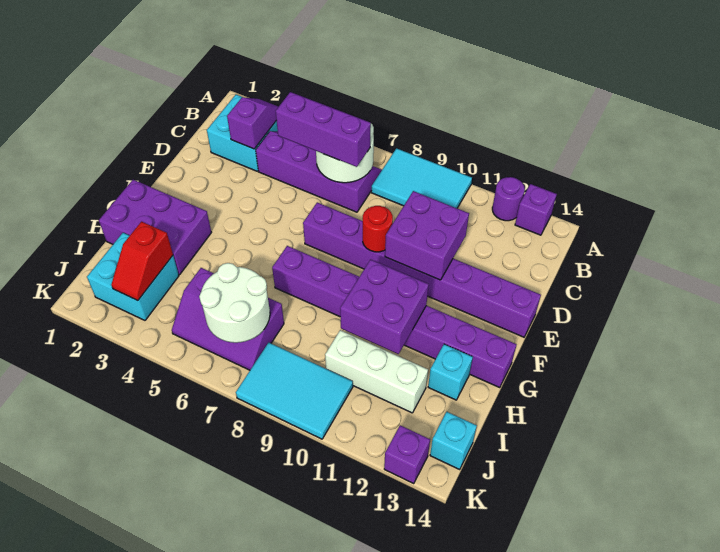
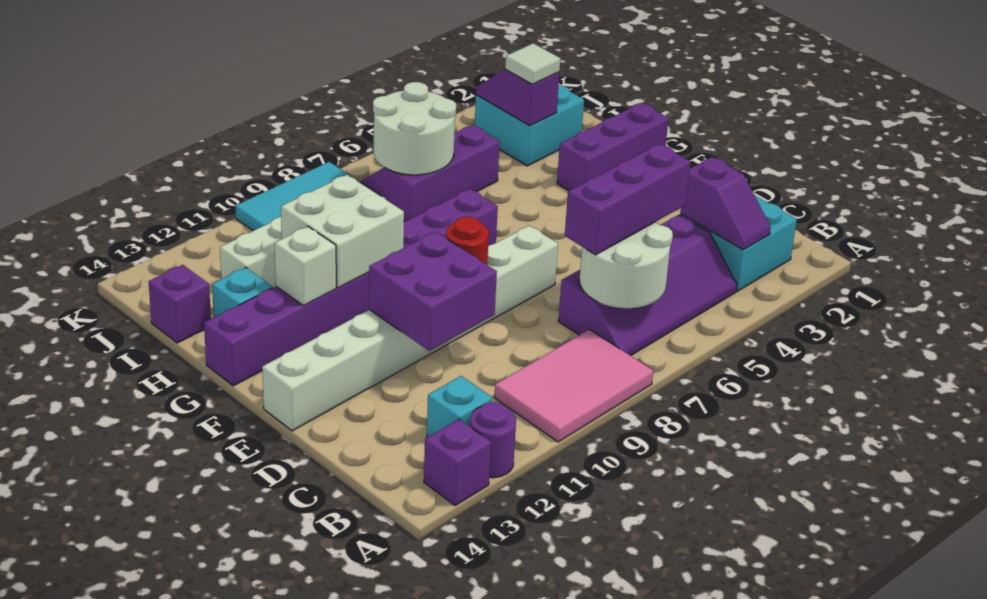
cyan 2x3 tile [371,148,472,208] -> pink 2x3 tile [494,330,653,442]
purple 1x8 brick [303,202,541,337] -> white 1x8 brick [262,226,558,431]
purple 2x3 brick [99,180,211,275] -> purple 1x3 brick [557,103,669,191]
purple 2x2 brick [340,260,429,354] -> white 2x2 brick [281,175,404,288]
none -> white 1x1 brick [275,227,336,305]
red 1x2 slope [111,222,173,301] -> purple 1x2 slope [476,69,559,126]
none -> white 1x1 tile [505,43,560,84]
cyan 1x1 brick [430,412,477,470] -> cyan 1x1 brick moved to [427,376,492,437]
purple 1x1 brick [384,425,430,484] -> purple 1x1 brick moved to [149,265,211,343]

